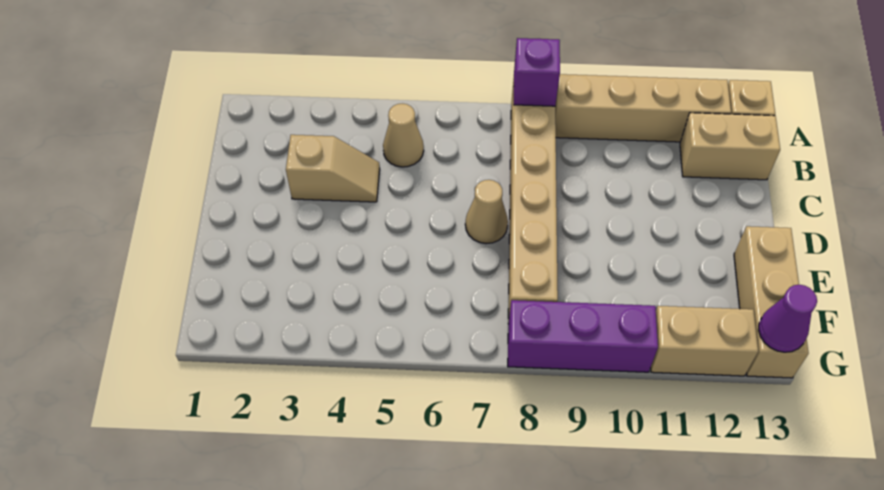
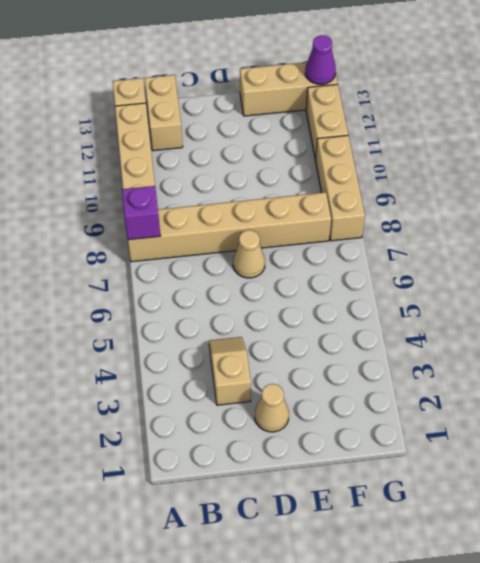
tan 1x1 cone [383,104,424,167] -> tan 1x1 cone moved to [255,384,289,432]
purple 1x3 brick [508,300,658,372] -> tan 1x3 brick [316,135,365,241]

